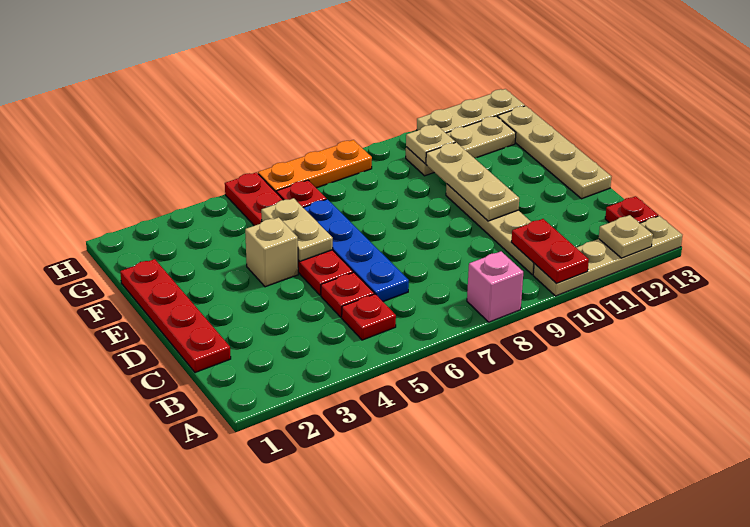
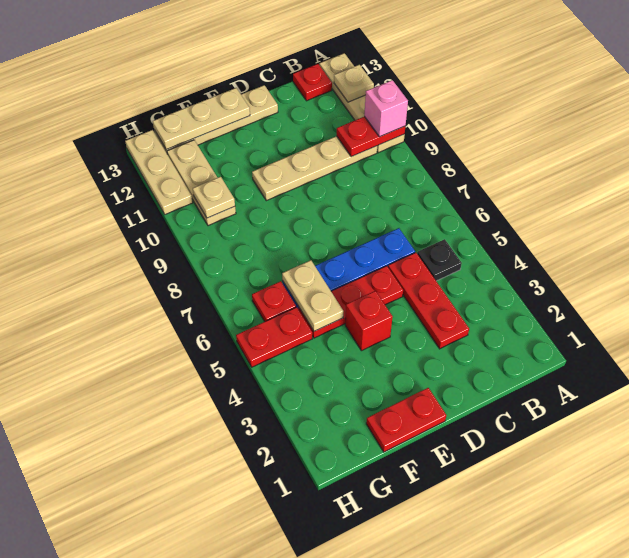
pink 1x1 brick [467,251,523,322] -> pink 1x1 brick moved to [364,80,408,137]
red 1x1 plate [342,294,396,340] -> black 1x1 plate [417,239,462,281]
red 1x4 plate [120,259,231,373] -> red 1x2 plate [366,388,446,452]
red 1x1 plate [321,272,374,317] -> red 1x3 plate [388,253,469,349]
tan 1x3 plate [426,142,519,221] -> tan 1x3 plate moved to [153,88,250,150]
tan 1x1 brick [245,217,298,287] -> red 1x1 brick [345,291,393,351]
tan 1x2 plate [261,198,333,261] -> tan 1x2 plate turned to [282,260,344,331]
orange 1x3 plate [258,140,372,193] -> none

